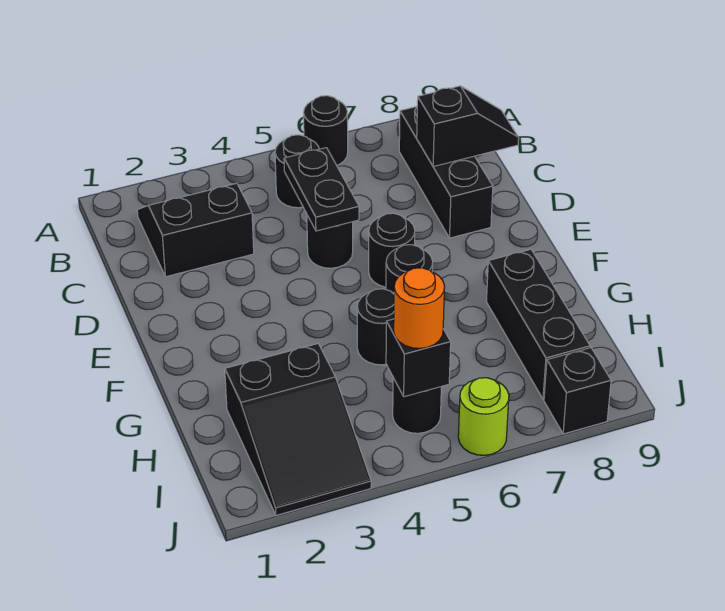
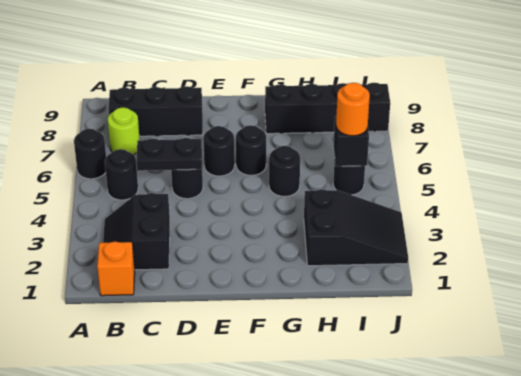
none -> orange 1x1 brick [97,242,135,296]
black 1x2 slope [417,86,519,166] -> none
lime 1x1 round brick [458,378,509,455] -> lime 1x1 round brick moved to [108,107,140,155]

